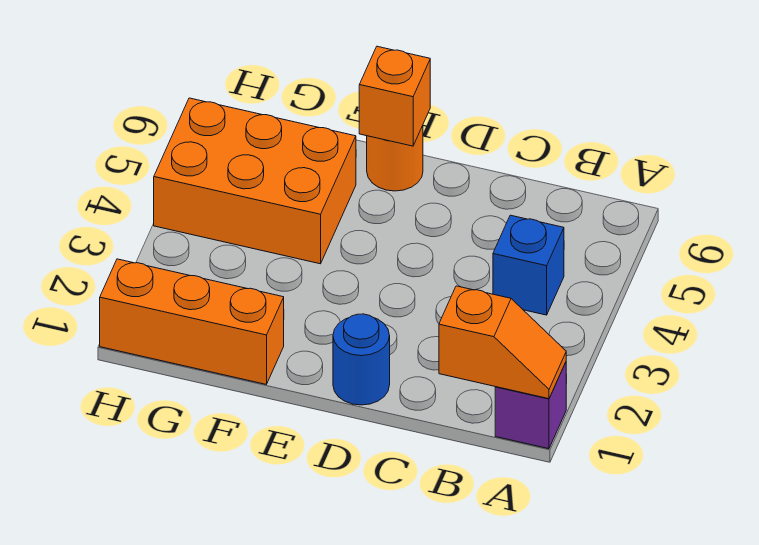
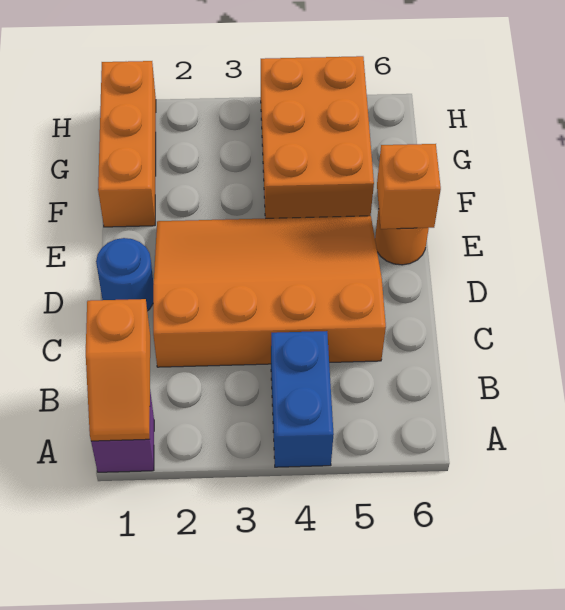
blue 1x1 brick [493,215,564,315] -> blue 1x2 brick [271,331,334,467]
none -> orange 3x4 slope [153,216,386,367]

